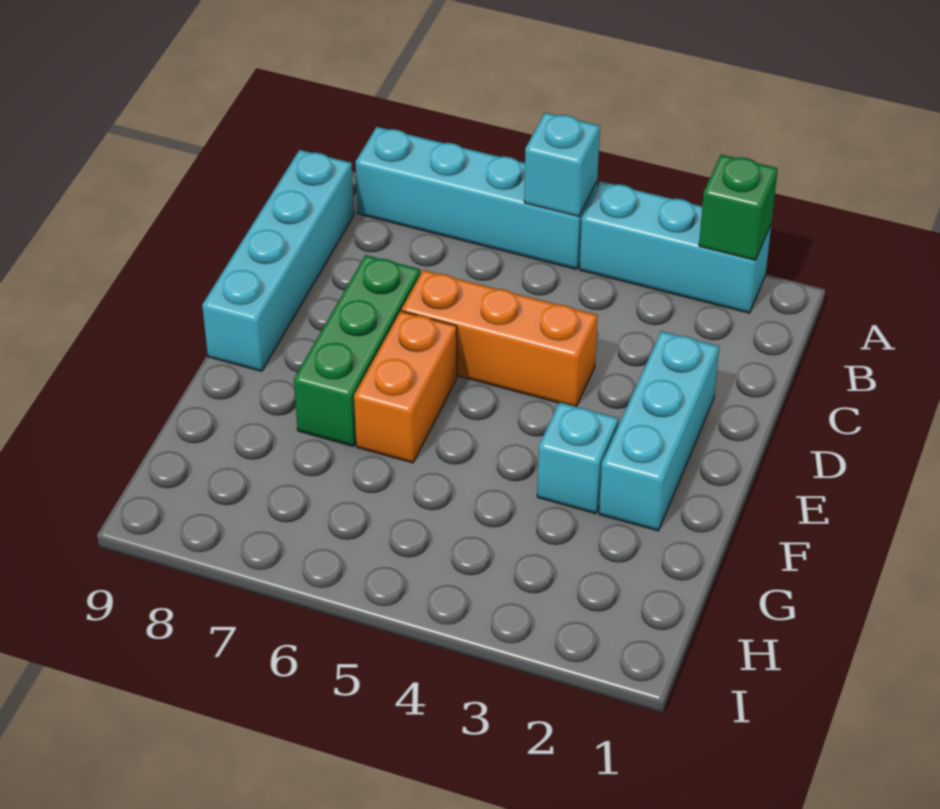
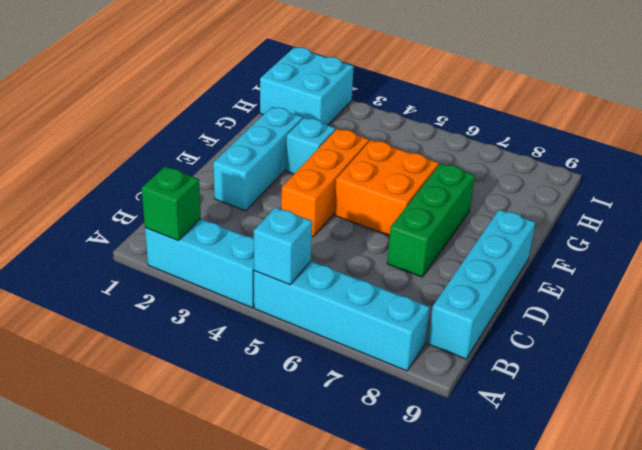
orange 1x3 brick [401,270,598,407] -> orange 1x3 brick turned to [281,129,369,236]
orange 1x2 brick [354,311,457,463] -> orange 2x2 brick [334,140,439,236]
none -> cyan 2x2 brick [260,47,354,125]

